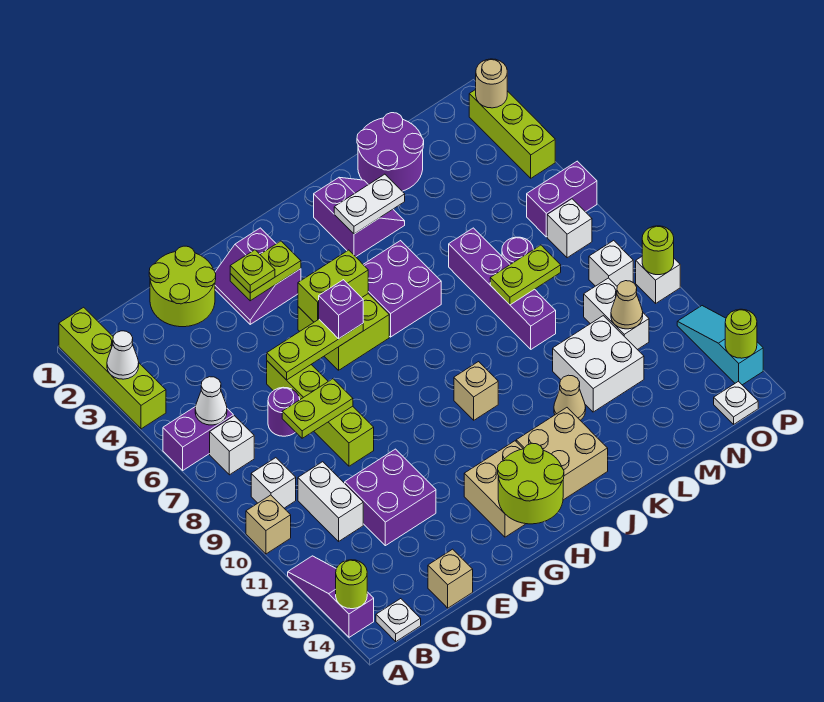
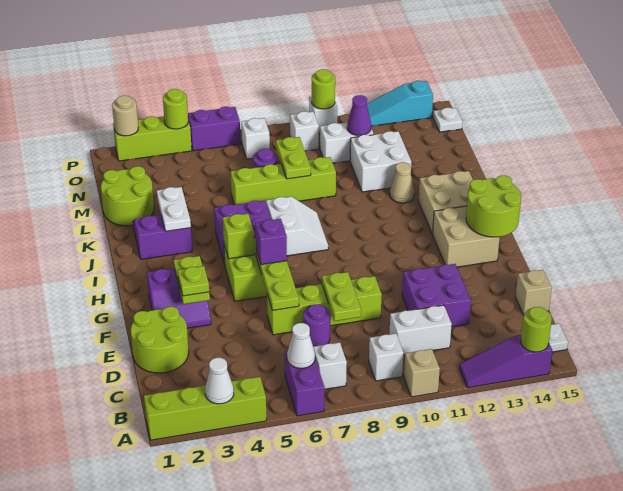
lime 1x2 brick [298,250,368,322] -> lime 1x1 brick [223,214,254,259]
none -> white 2x2 slope [266,197,328,256]
tan 1x1 brick [454,362,498,420] -> none
purple 2x2 round brick [357,113,424,191] -> lime 2x2 round brick [101,166,154,226]
purple 1x4 brick [449,228,556,349] -> lime 1x4 brick [230,157,336,205]
tan 1x1 cone [611,281,643,329] -> purple 1x1 cone [347,95,371,135]
purple 1x2 brick [527,161,597,237] -> purple 1x2 brick turned to [188,107,241,151]
lime 1x1 round brick [725,309,757,358] -> lime 1x1 round brick moved to [163,89,188,129]

